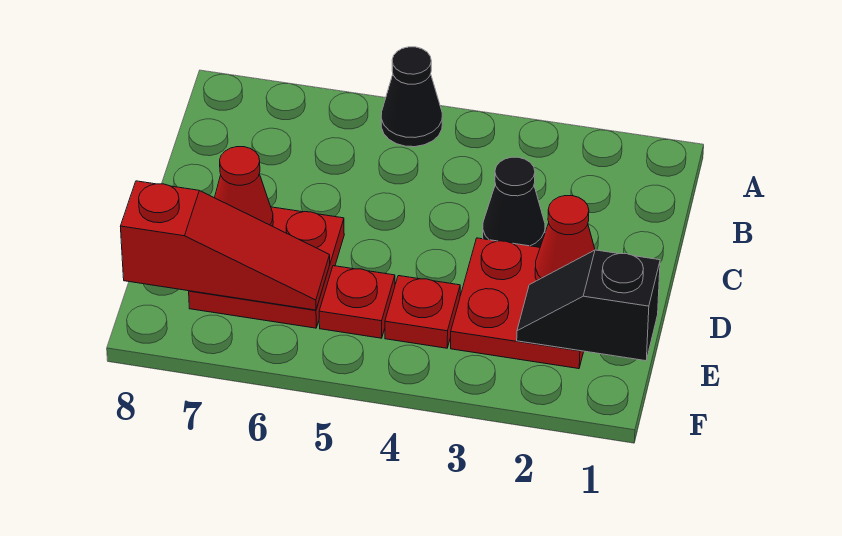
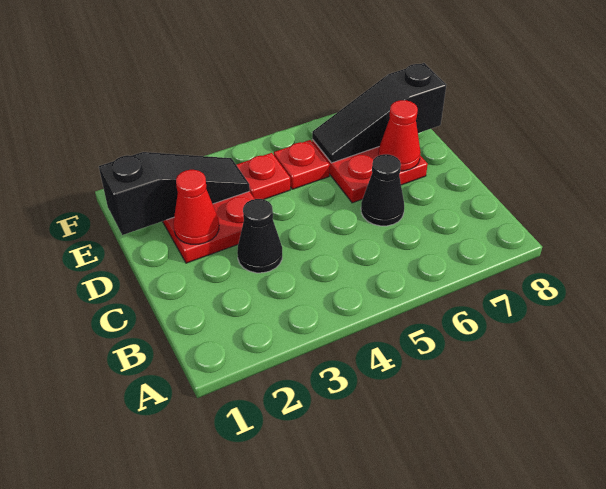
black 1x1 cone [381,47,442,147] -> black 1x1 cone moved to [361,154,404,226]
black 1x2 slope [517,250,660,361] -> black 1x3 slope [99,152,250,235]
red 1x3 slope [120,181,330,310] -> black 1x3 slope [312,63,446,163]

